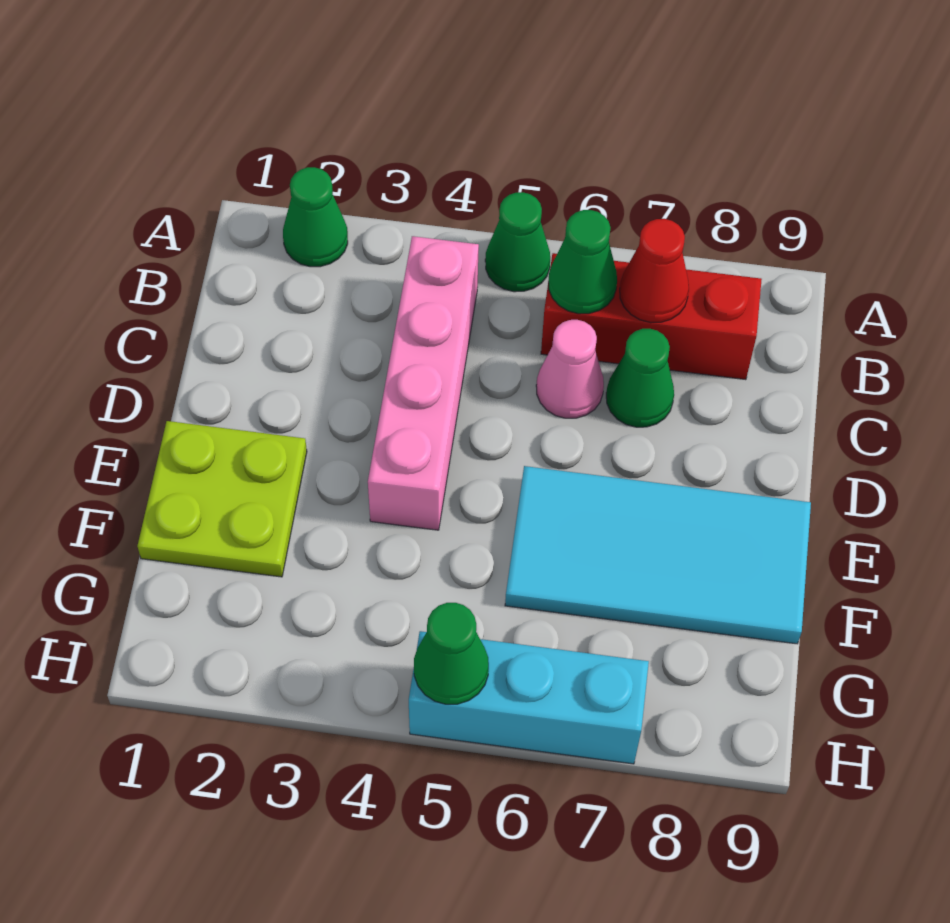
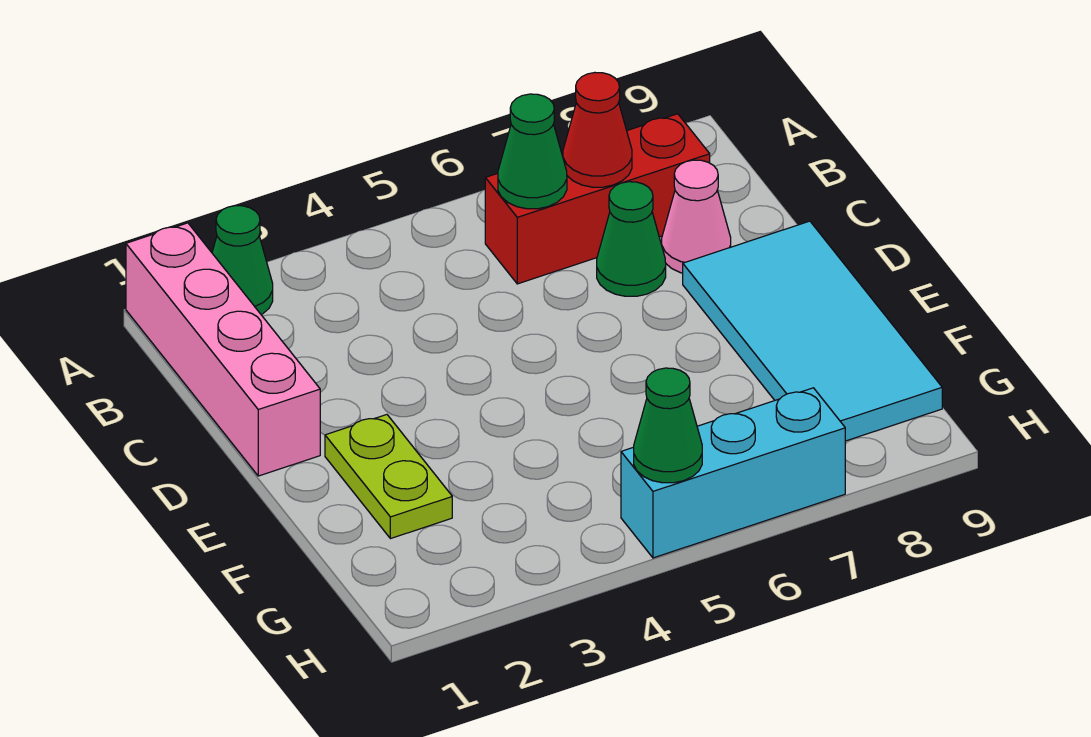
green 1x1 cone [485,192,550,292] -> none
pink 1x4 brick [368,236,479,530] -> pink 1x4 brick moved to [126,223,320,476]
pink 1x1 cone [536,320,604,418] -> pink 1x1 cone moved to [662,160,731,273]
lime 2x2 plate [137,421,307,577] -> lime 1x2 plate [325,415,452,539]
cyan 2x4 tile [505,466,811,644] -> cyan 2x4 tile turned to [683,221,942,441]

